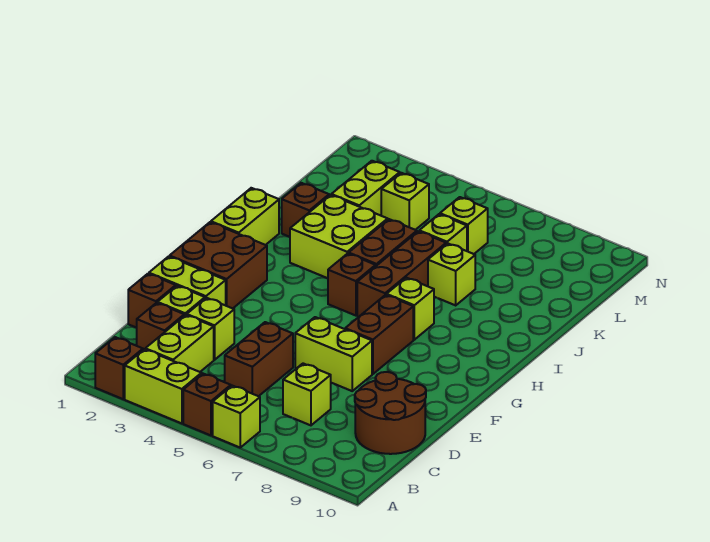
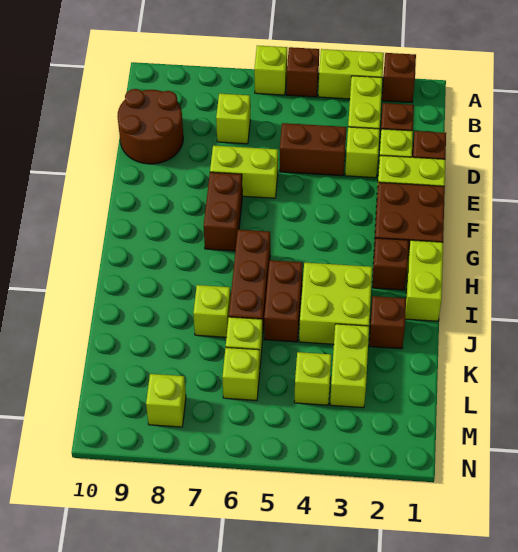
brown 1x2 brick [225,322,293,396] -> brown 1x2 brick turned to [280,123,346,176]
brown 1x1 brick [328,253,376,316] -> brown 1x1 brick moved to [372,238,408,290]
lime 1x1 brick [387,278,434,340] -> lime 1x1 brick moved to [146,374,186,427]

